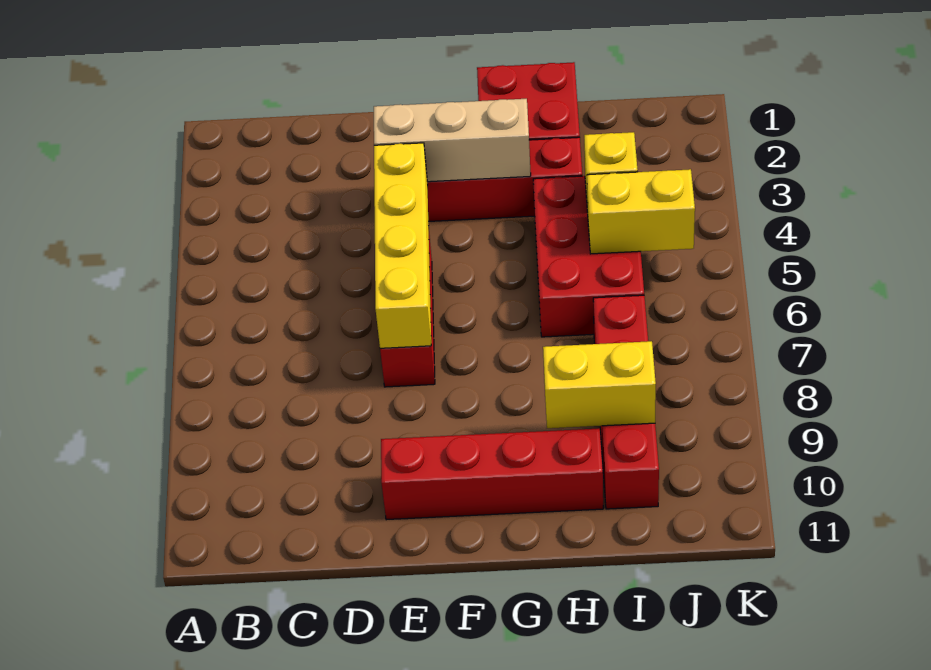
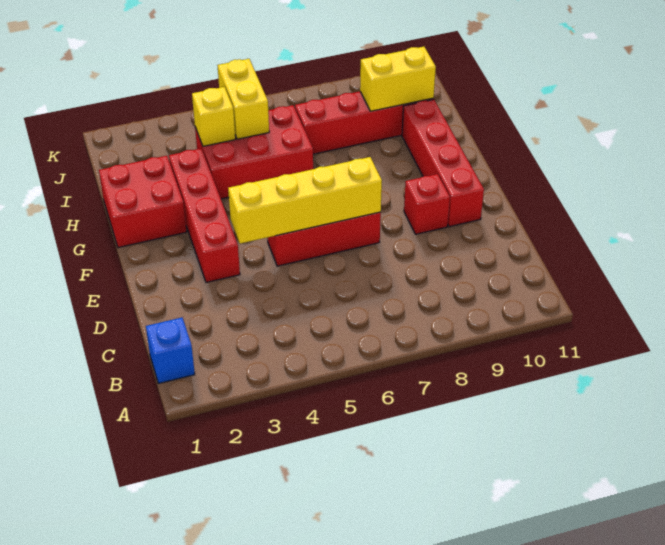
none -> blue 1x1 brick [146,318,195,383]
tan 1x3 brick [374,99,531,182] -> none
none -> red 1x1 brick [404,174,450,234]
yellow 1x2 brick [543,341,656,428] -> yellow 1x2 brick turned to [360,47,436,111]

